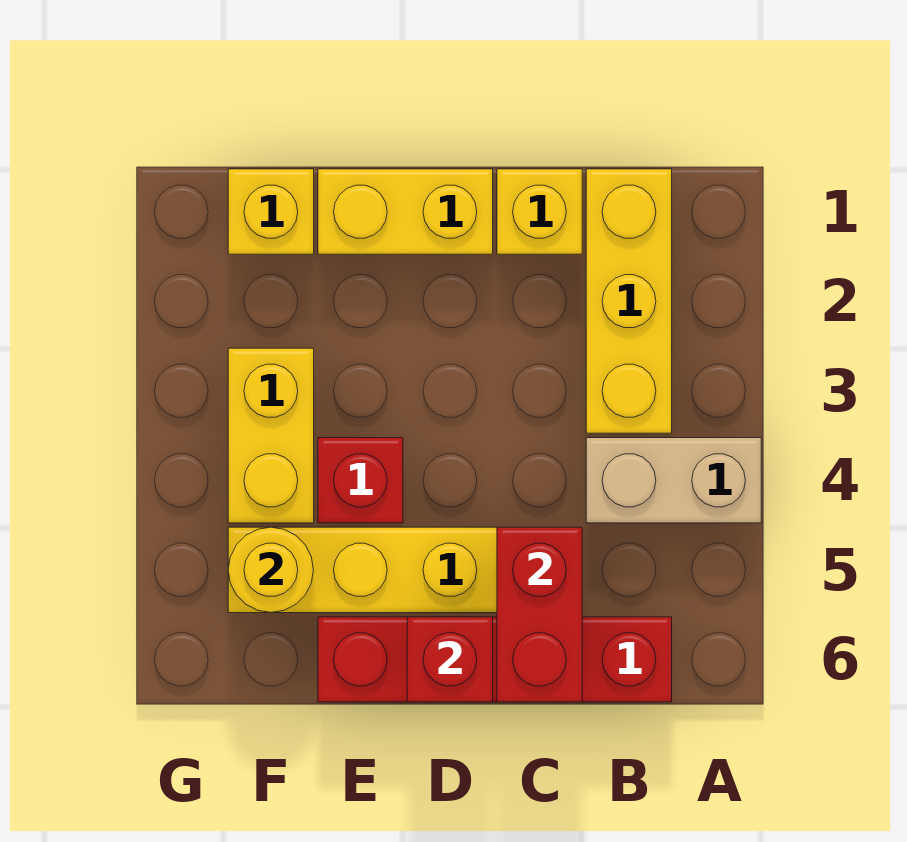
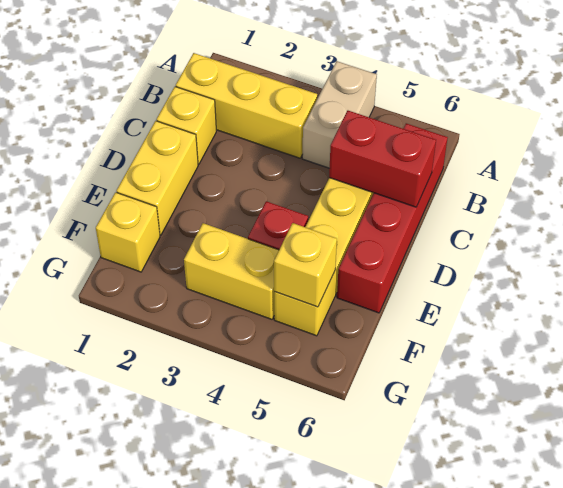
red 1x1 brick [407,617,493,702] -> none
yellow 1x1 round brick [228,527,313,613] -> yellow 1x1 brick [274,223,337,307]

